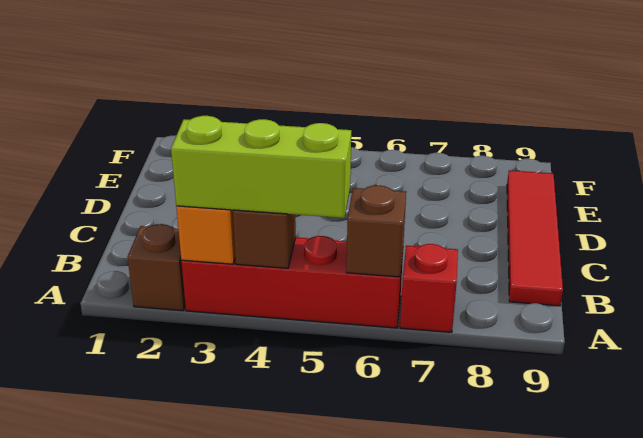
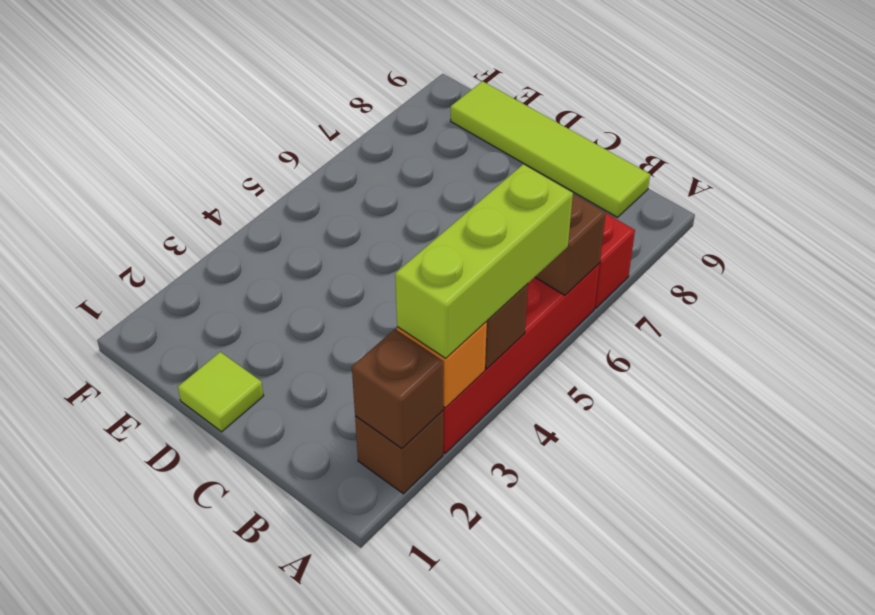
none -> brown 1x1 brick [352,329,444,448]
red 1x4 tile [507,170,563,306] -> lime 1x4 tile [451,81,650,217]
none -> lime 1x1 tile [178,352,264,432]

